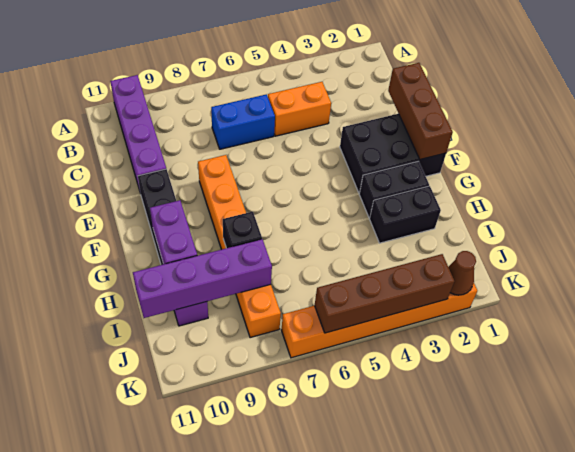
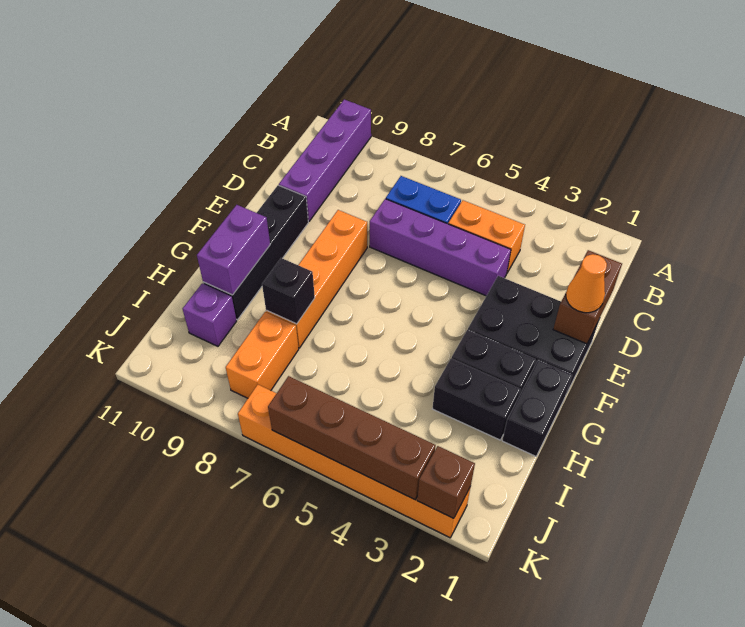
brown 1x3 brick [388,63,453,159] -> brown 1x2 brick [553,250,622,344]
none -> orange 1x1 cone [566,254,607,313]
none -> black 1x2 brick [502,360,572,456]
purple 1x4 brick [133,239,272,318] -> purple 1x4 brick moved to [370,199,511,296]
brown 1x1 cone [449,251,476,295] -> brown 1x1 brick [417,446,475,518]

